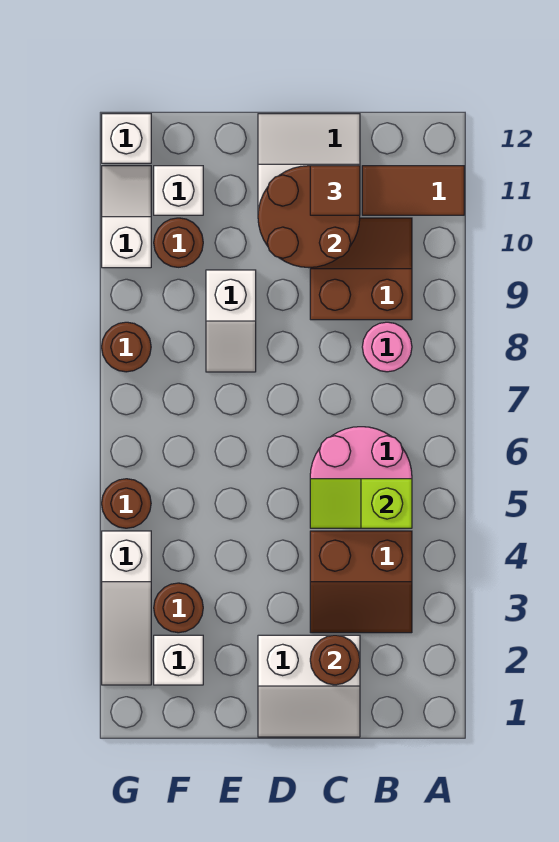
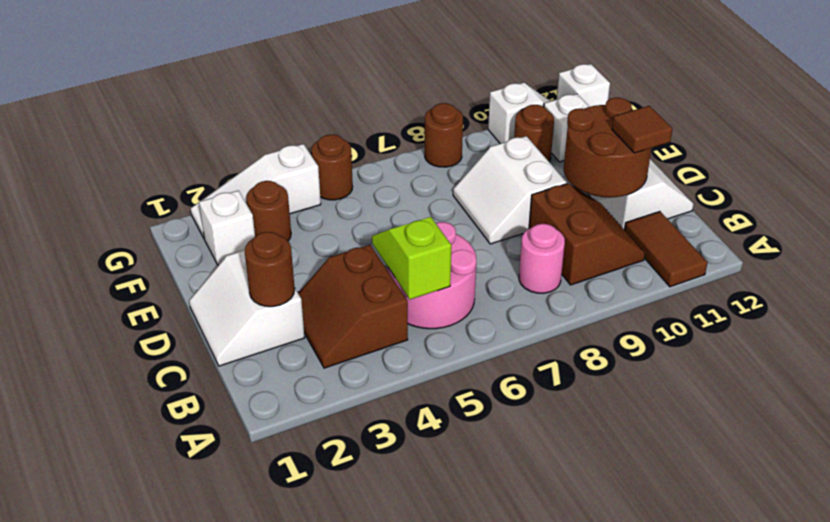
white 1x2 slope [206,270,256,372] -> white 2x2 slope [453,136,567,244]

